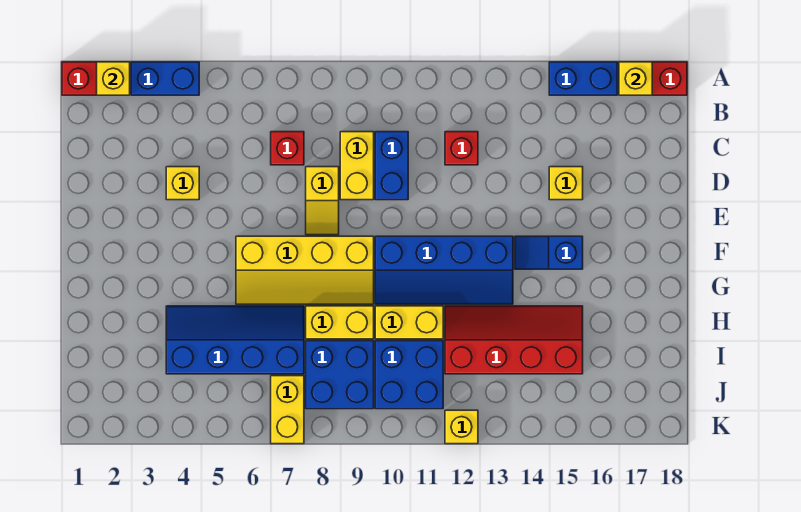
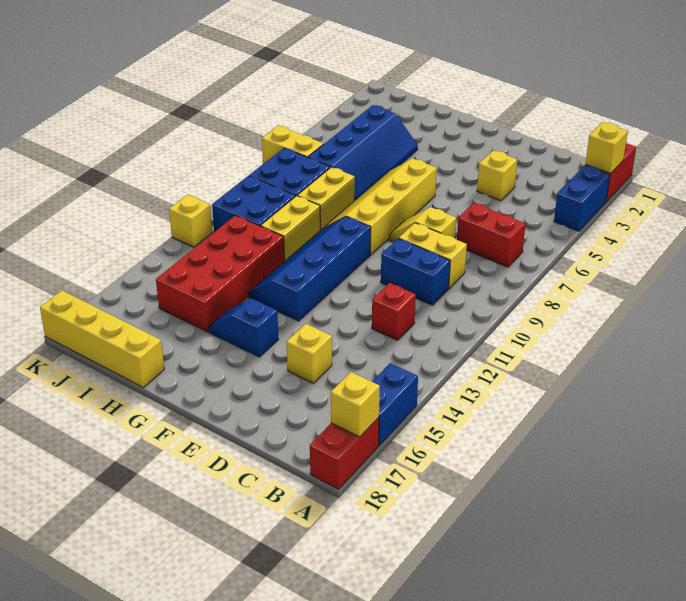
red 1x1 brick [271,132,304,165] -> red 1x2 brick [457,203,526,267]
blue 1x2 slope [515,236,583,269] -> blue 1x2 slope turned to [209,298,279,357]
red 2x4 slope [445,306,583,374] -> red 2x4 brick [156,215,284,332]
none -> yellow 1x4 brick [40,290,164,387]

